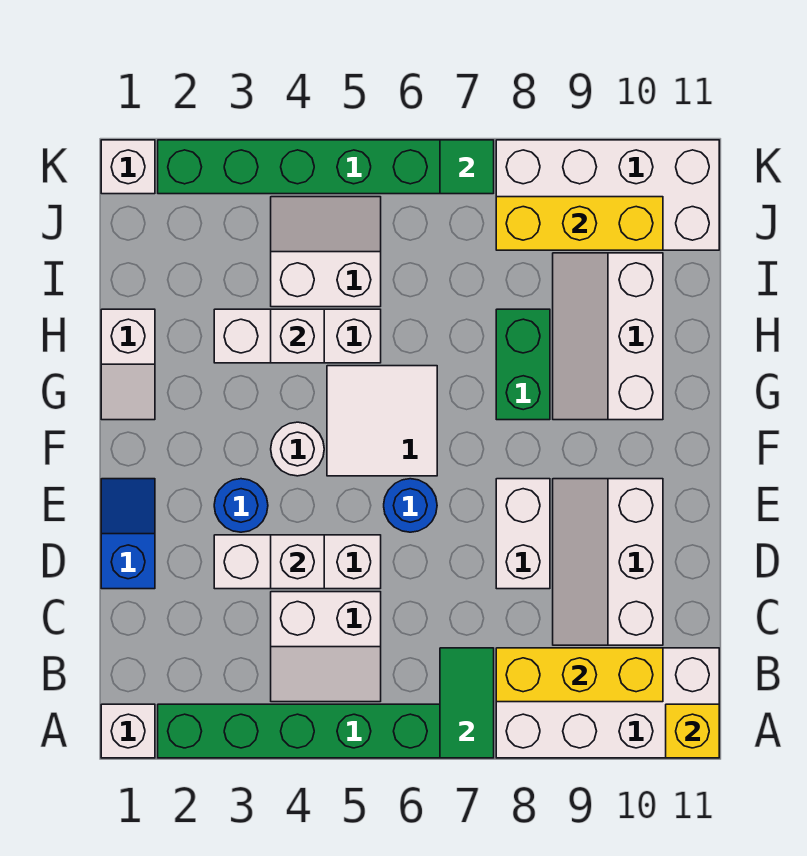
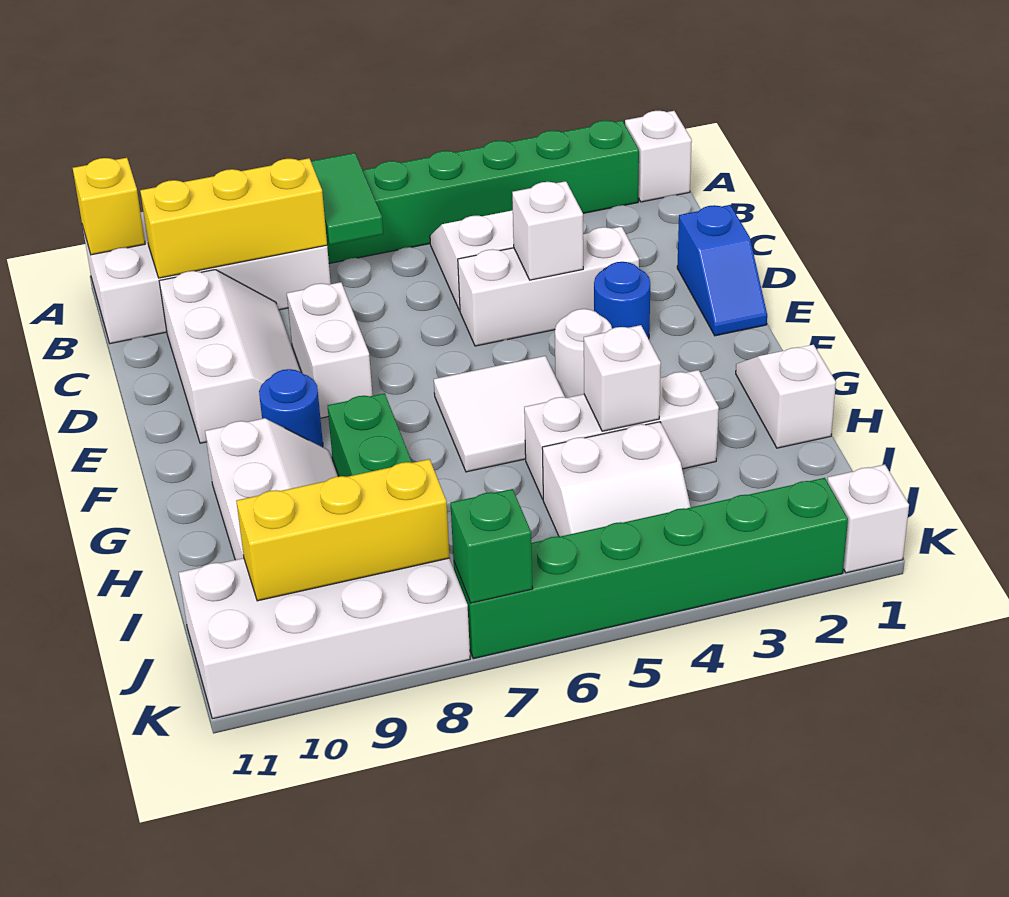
blue 1x1 round brick [384,479,437,532] -> blue 1x1 round brick moved to [259,369,323,447]
green 1x1 tile [440,140,494,194] -> green 1x1 brick [451,489,533,603]

